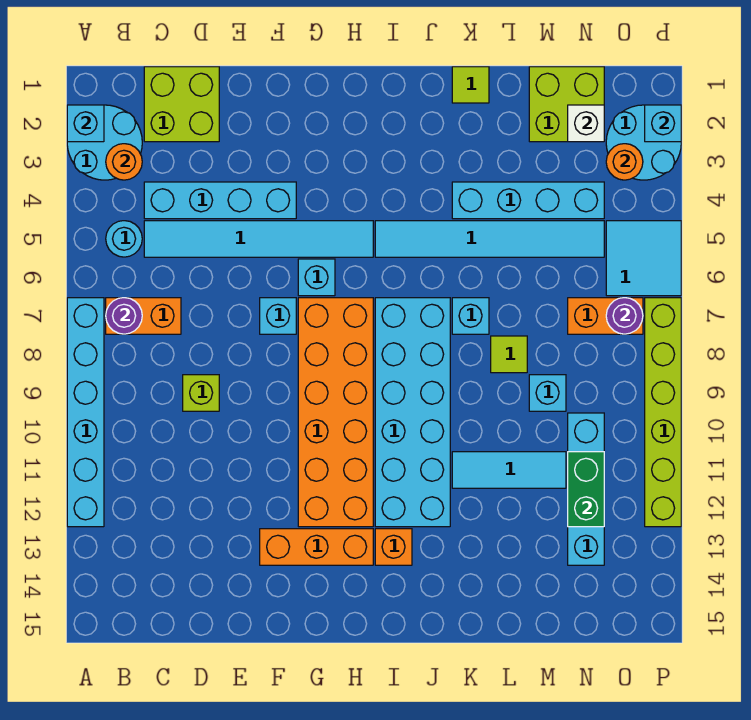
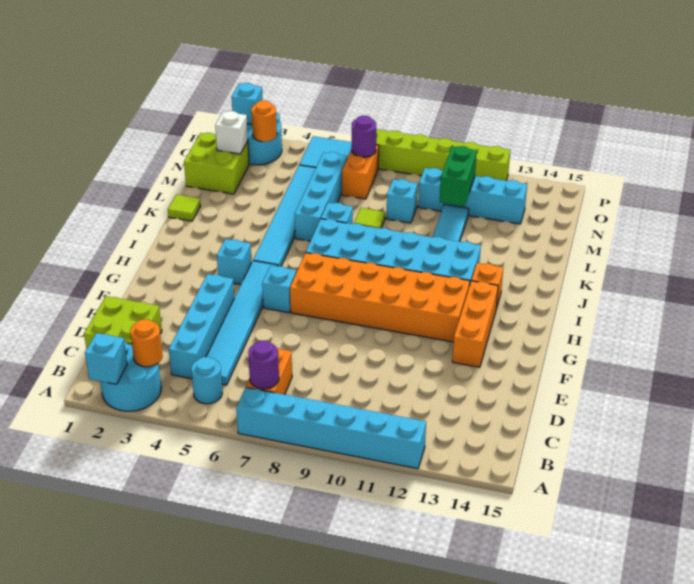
lime 1x1 brick [183,375,219,411] -> none
cyan 1x1 brick [260,298,296,334] -> cyan 1x1 brick moved to [217,239,252,285]
cyan 1x4 brick [452,182,604,219] -> cyan 1x4 brick moved to [295,152,347,241]
green 1x2 brick [568,452,604,527] -> green 1x2 brick turned to [440,146,477,206]

